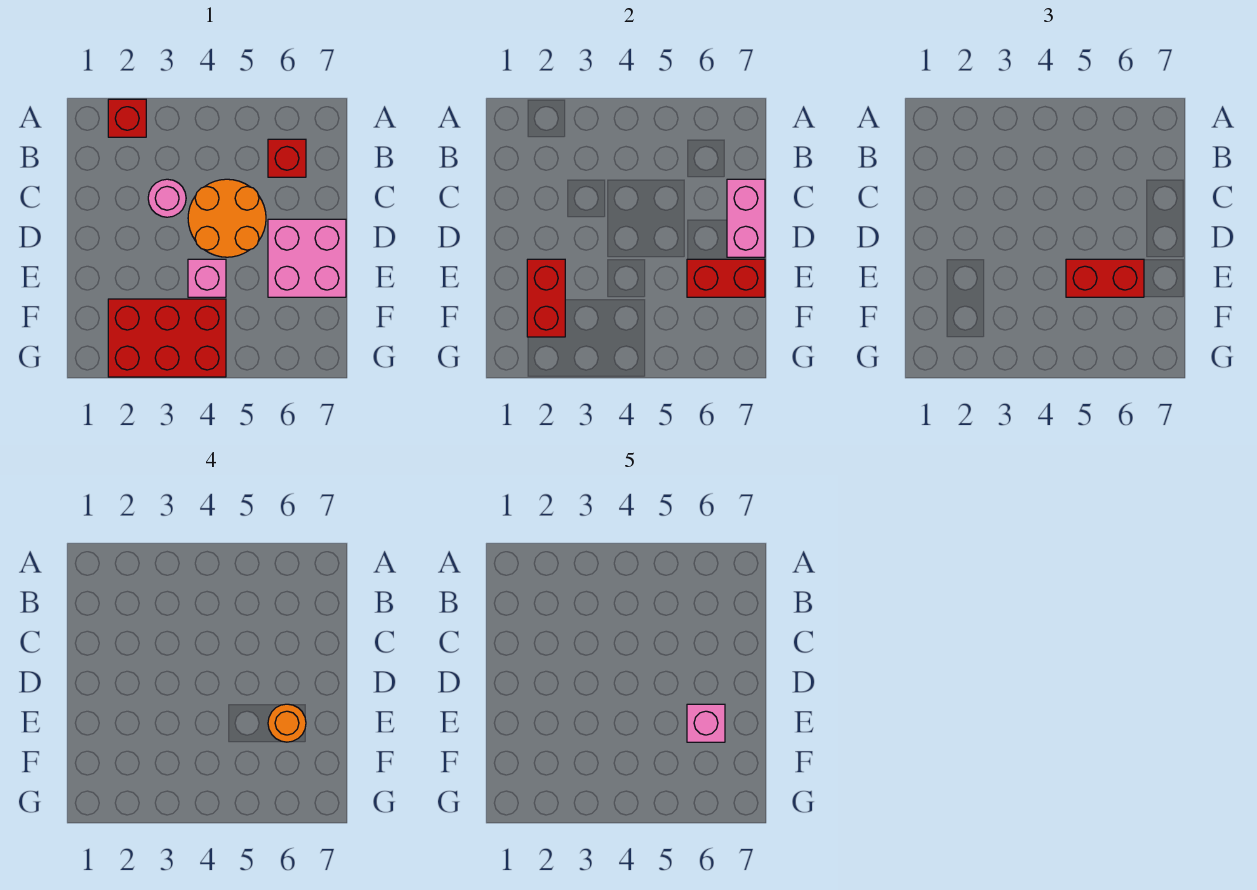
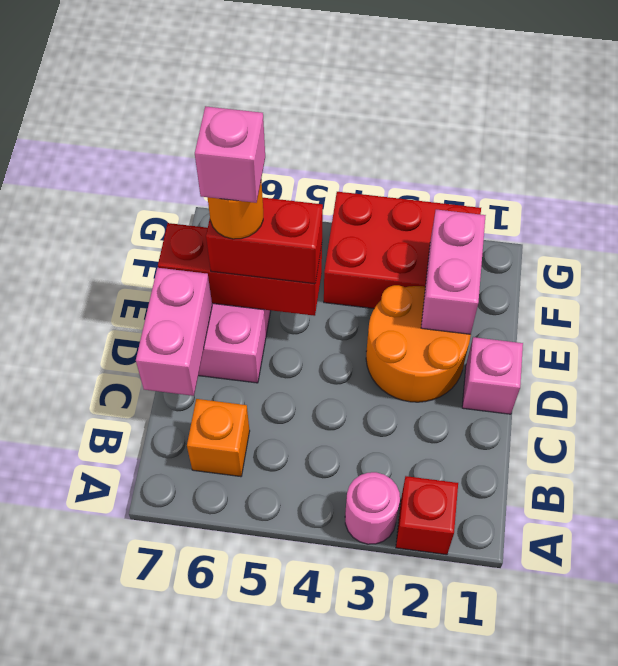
red 1x1 brick [268,139,306,177] -> orange 1x1 brick [187,399,250,477]
pink 1x1 round brick [148,179,186,217] -> pink 1x1 round brick moved to [345,472,400,544]
orange 2x2 round brick [188,179,266,257] -> orange 2x2 round brick moved to [366,285,471,402]
red 1x2 brick [527,259,565,337] -> pink 1x2 brick [421,210,486,334]
pink 1x1 brick [188,259,226,297] -> pink 1x1 brick moved to [462,337,523,414]
red 1x2 brick [687,259,765,297] -> red 1x3 brick [158,223,322,316]

